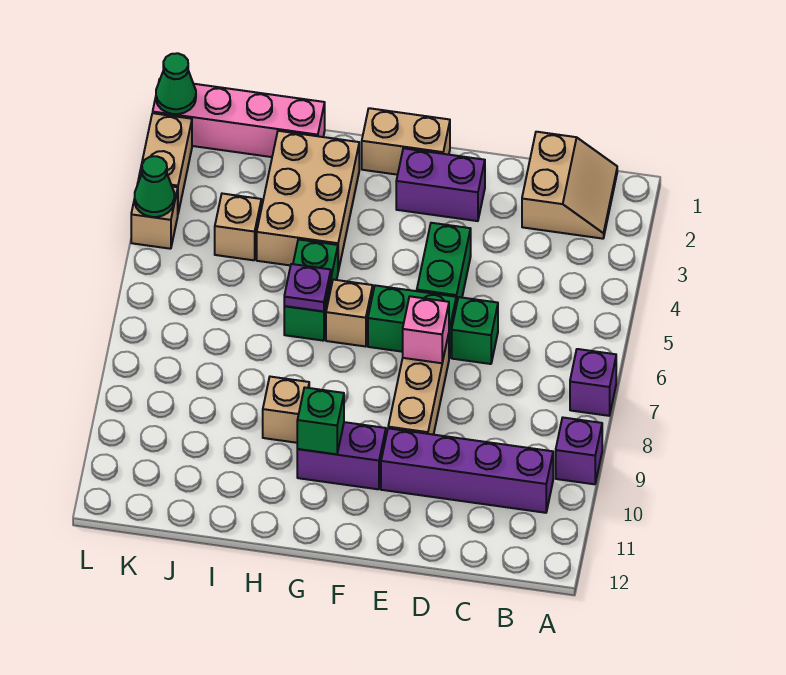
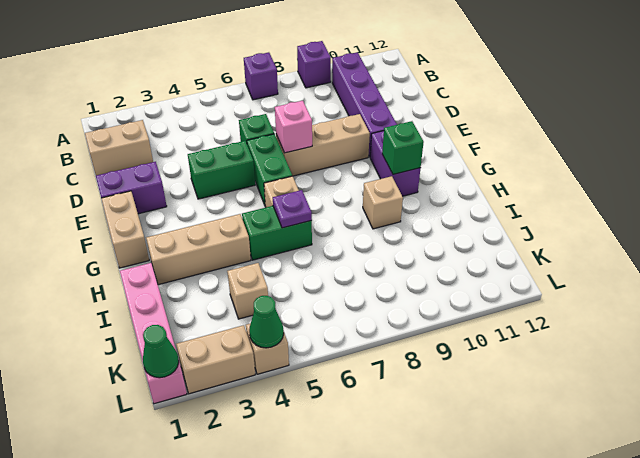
purple 1x2 brick [396,148,485,221] -> purple 1x2 brick turned to [96,162,167,214]
tan 2x3 brick [257,131,359,271] -> tan 1x3 brick [146,214,251,285]

